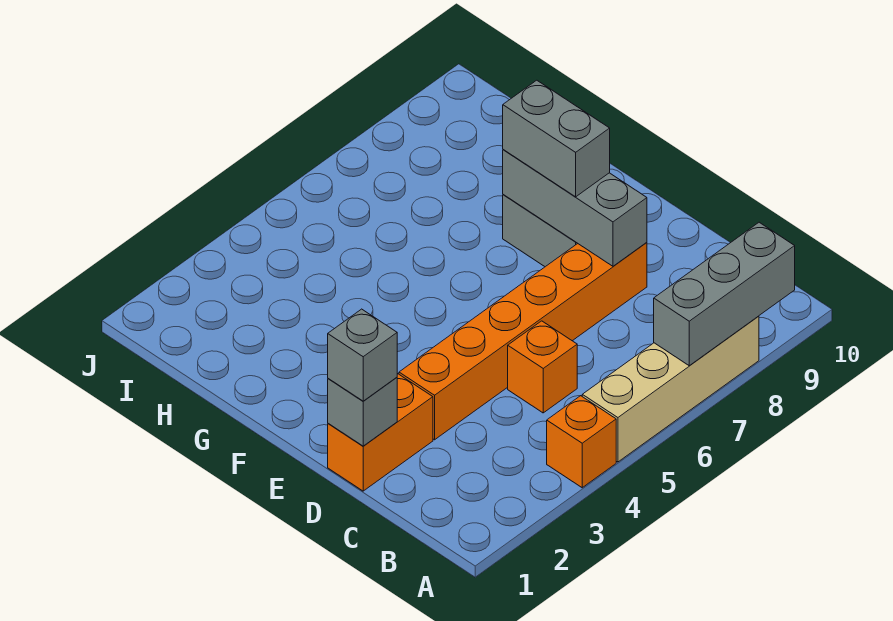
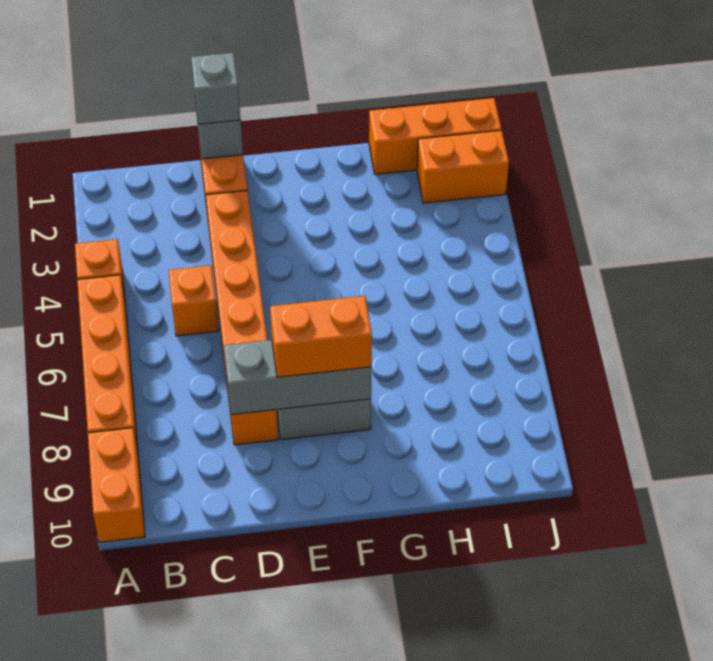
tan 1x4 brick [582,316,759,462] -> orange 1x4 brick [77,275,138,451]
grey 1x3 brick [654,222,795,366] -> none
none -> orange 1x2 brick [88,428,145,542]
grey 1x2 brick [503,80,610,197] -> orange 1x2 brick [270,296,372,377]
none -> orange 1x3 brick [369,98,501,174]
none -> orange 1x2 brick [417,130,509,203]

